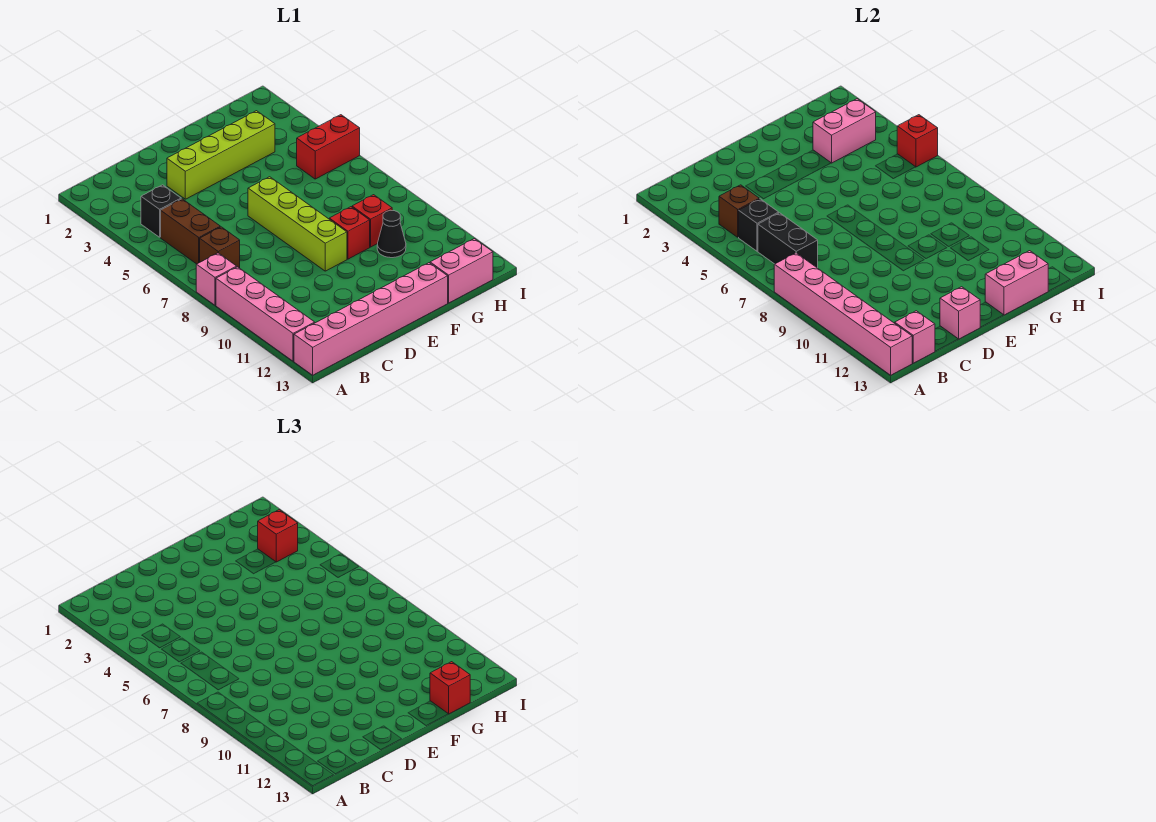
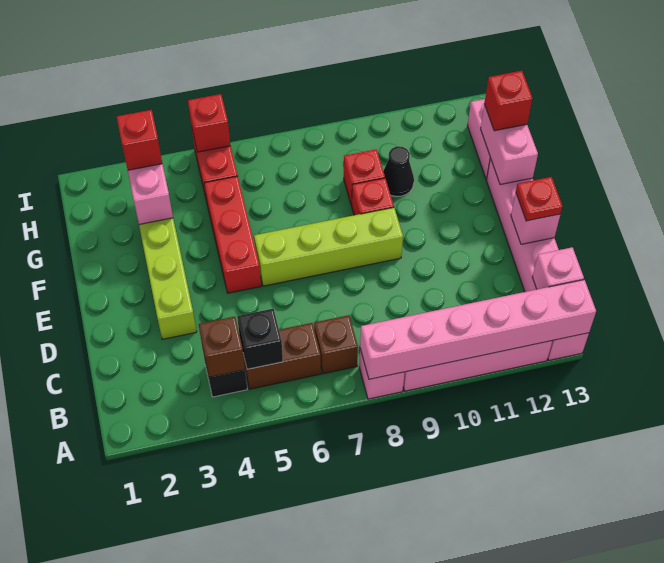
black 1x2 brick [758,213,818,268] -> none
none -> red 1x1 plate [516,177,563,221]
none -> red 1x3 brick [204,176,261,293]

